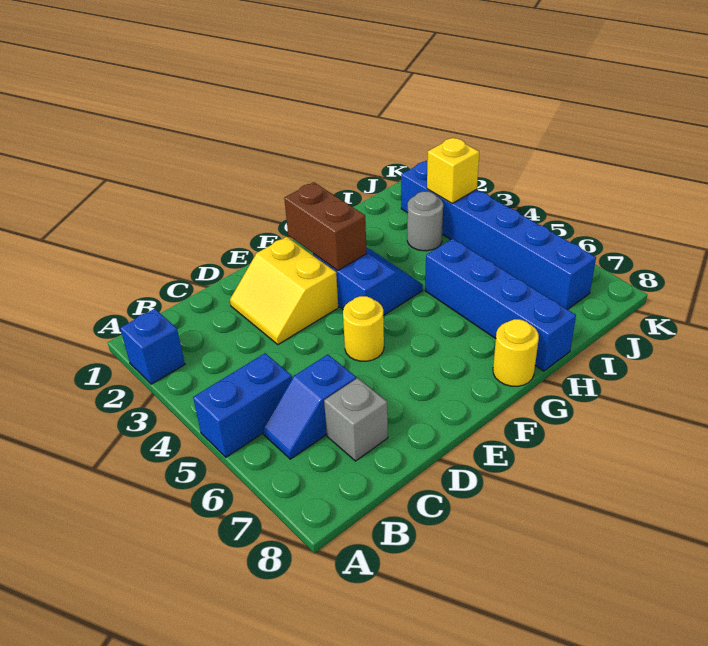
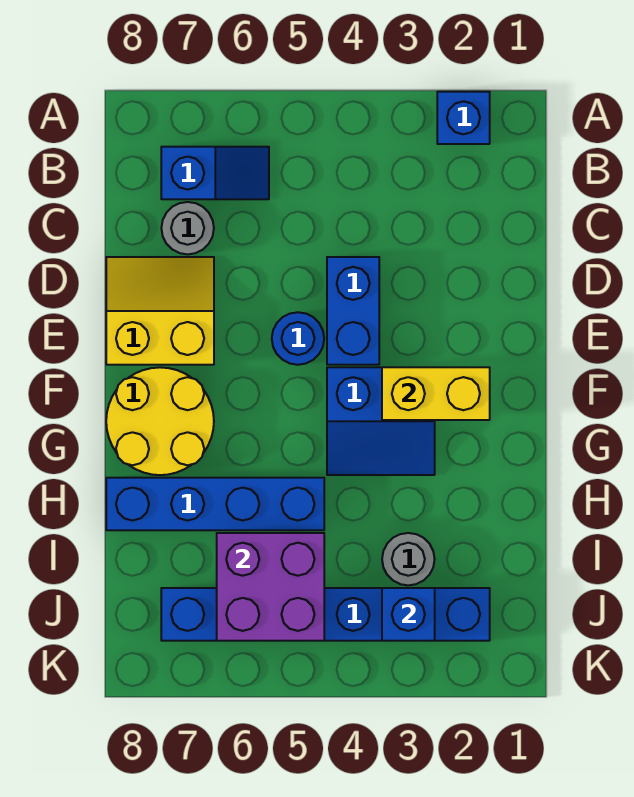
blue 1x2 brick [193,353,292,457] -> blue 1x2 brick moved to [327,257,379,365]
blue 1x2 slope [263,354,356,459] -> blue 1x2 slope turned to [161,147,269,199]
grey 1x1 brick [324,378,388,461] -> grey 1x1 round brick [161,202,214,254]
yellow 2x2 slope [230,237,338,344] -> yellow 2x2 slope moved to [106,257,214,365]
yellow 1x1 round brick [343,296,384,361] -> blue 1x1 round brick [272,312,324,365]
brown 1x2 brick [284,182,367,271] -> yellow 1x2 brick [382,367,490,420]
yellow 1x1 round brick [493,319,539,386] -> yellow 2x2 round brick [106,367,214,475]
none -> purple 2x2 brick [217,533,324,641]
yellow 1x1 brick [427,138,479,203] -> blue 1x1 brick [382,588,435,641]

